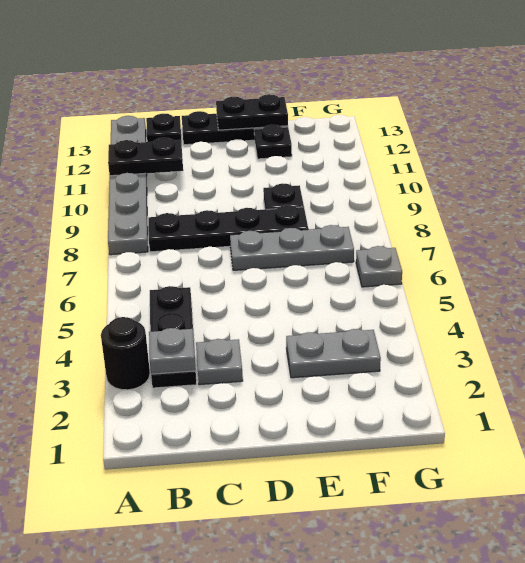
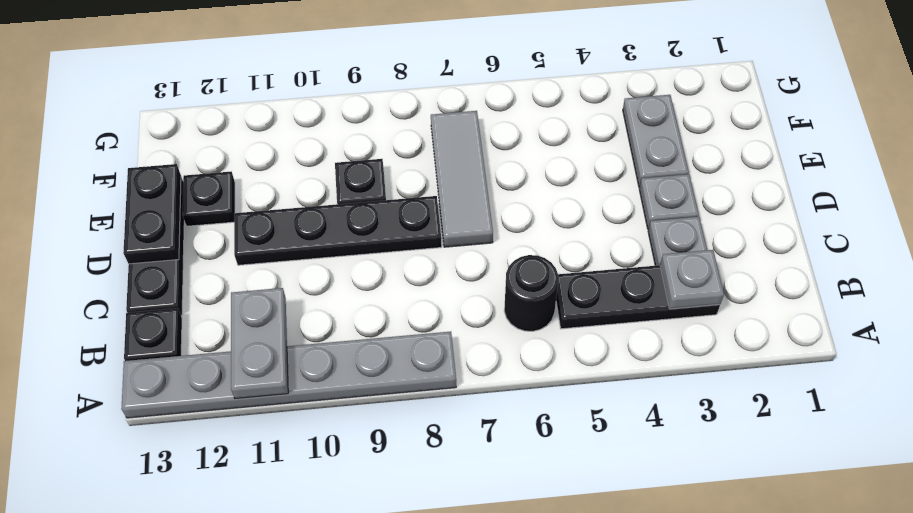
black 1x1 round brick [101,317,150,390] -> black 1x1 round brick moved to [504,255,558,331]
black 1x2 plate [108,138,183,176] -> grey 1x2 plate [231,288,288,399]
black 1x4 plate [148,205,308,252] -> black 1x4 plate turned to [234,196,442,265]
grey 1x3 plate [230,225,354,270] -> grey 1x3 tile [431,111,493,247]
grey 1x1 plate [356,246,402,287] -> grey 1x1 plate moved to [639,174,699,229]

